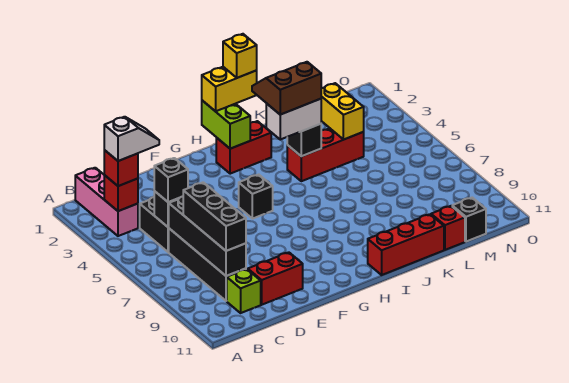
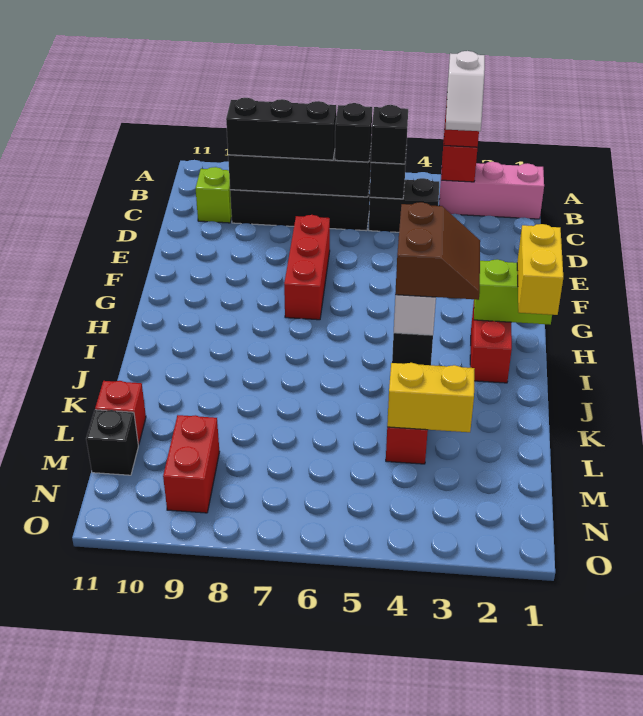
red 1x2 brick [248,252,303,305] -> red 1x2 brick moved to [163,415,220,513]
black 1x1 brick [239,175,273,219] -> black 1x1 brick moved to [335,103,372,162]
yellow 1x1 brick [223,34,257,78] -> none
red 1x3 brick [368,214,444,275] -> red 1x3 brick moved to [284,215,330,320]

